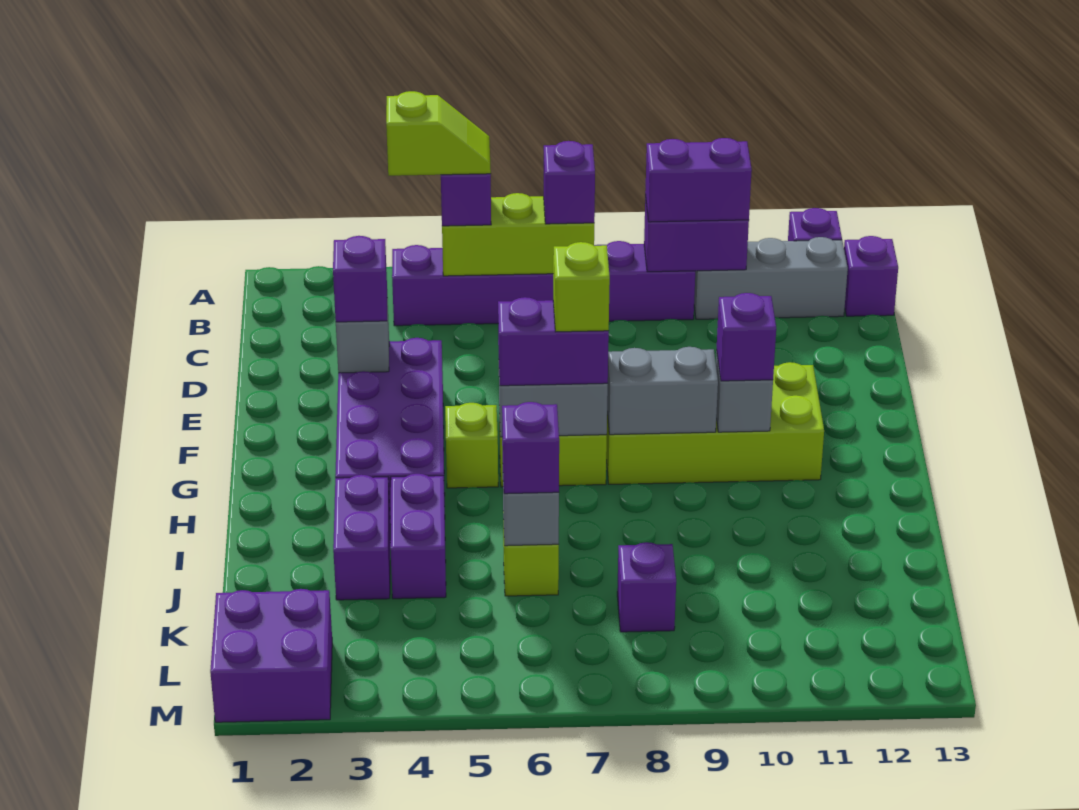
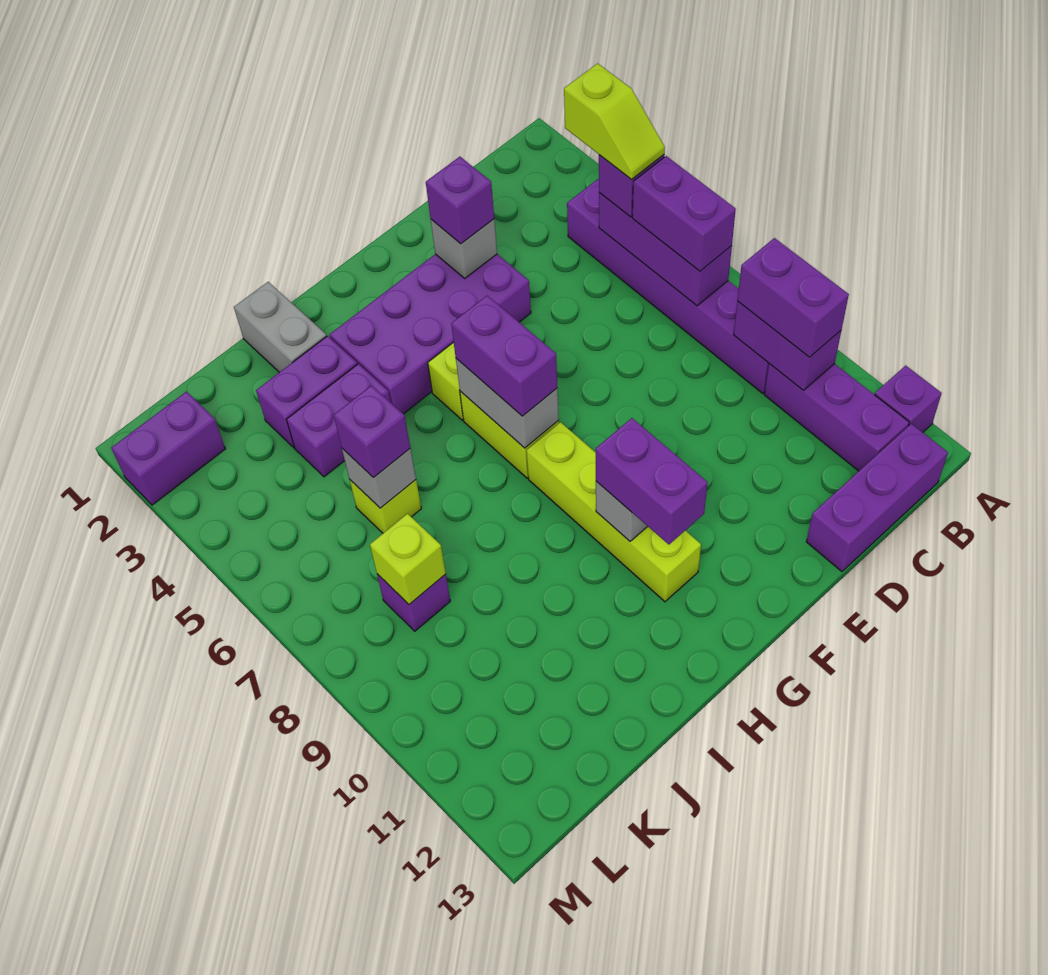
lime 1x3 brick [442,193,594,276] -> purple 1x3 brick [599,193,732,306]
purple 1x1 brick [544,141,595,224] -> purple 1x2 brick [632,156,736,271]
grey 1x3 brick [694,237,848,319] -> purple 1x3 brick [764,364,909,471]
purple 1x1 brick [844,236,898,316] -> purple 1x3 brick [806,424,948,572]
lime 2x4 brick [606,362,824,484] -> lime 1x4 brick [526,422,701,602]
lime 1x1 brick [553,242,610,332] -> lime 1x1 brick moved to [370,514,446,604]
grey 1x2 brick [607,347,718,435] -> grey 1x2 brick moved to [234,282,327,372]
purple 1x1 brick [717,293,776,381] -> purple 1x2 brick [596,418,708,544]
purple 2x2 brick [210,589,332,722] -> purple 1x2 brick [111,392,225,505]

